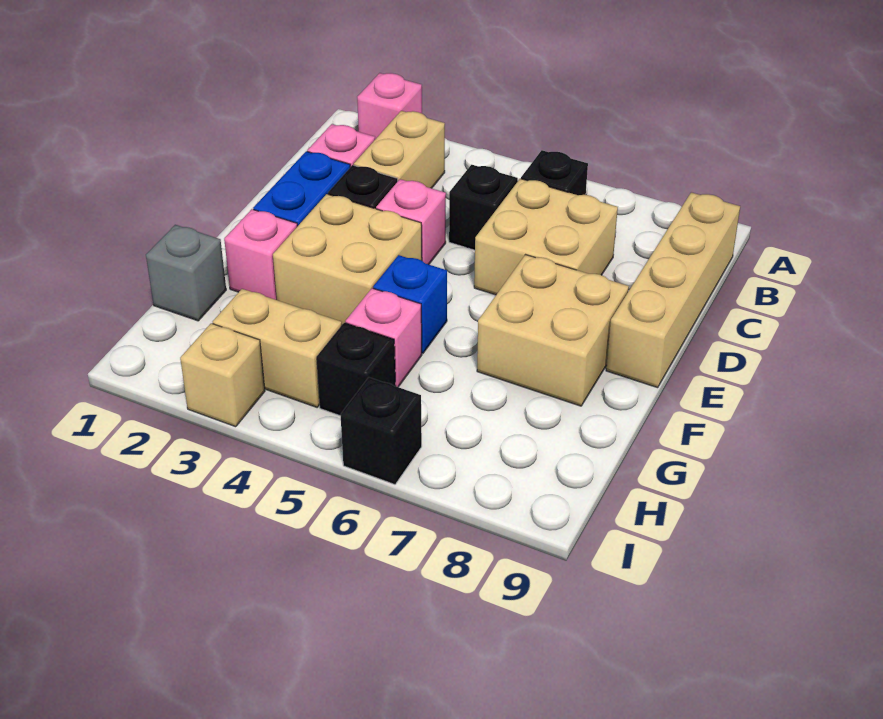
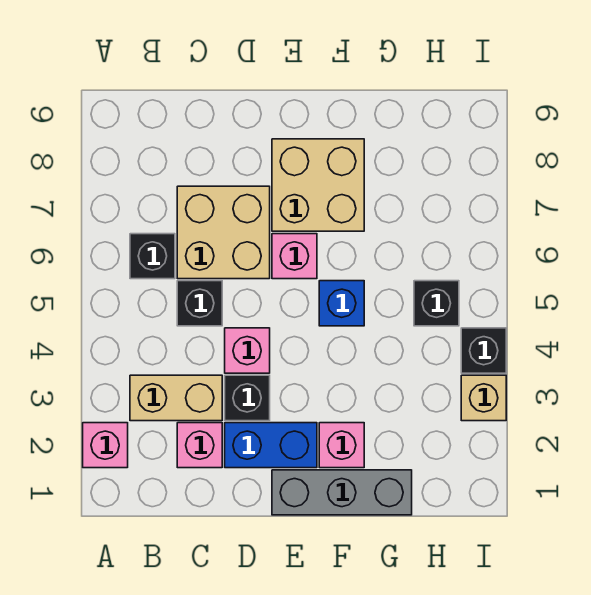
tan 1x4 brick [606,192,740,388] -> none
tan 2x2 brick [273,194,422,324] -> none
grey 1x1 brick [146,225,226,321] -> grey 1x3 brick [272,470,412,515]
pink 1x1 brick [345,288,422,387] -> pink 1x1 brick moved to [272,234,317,279]
tan 1x2 brick [213,289,342,407] -> none
black 1x1 brick [340,377,422,484] -> black 1x1 brick moved to [461,328,506,373]

